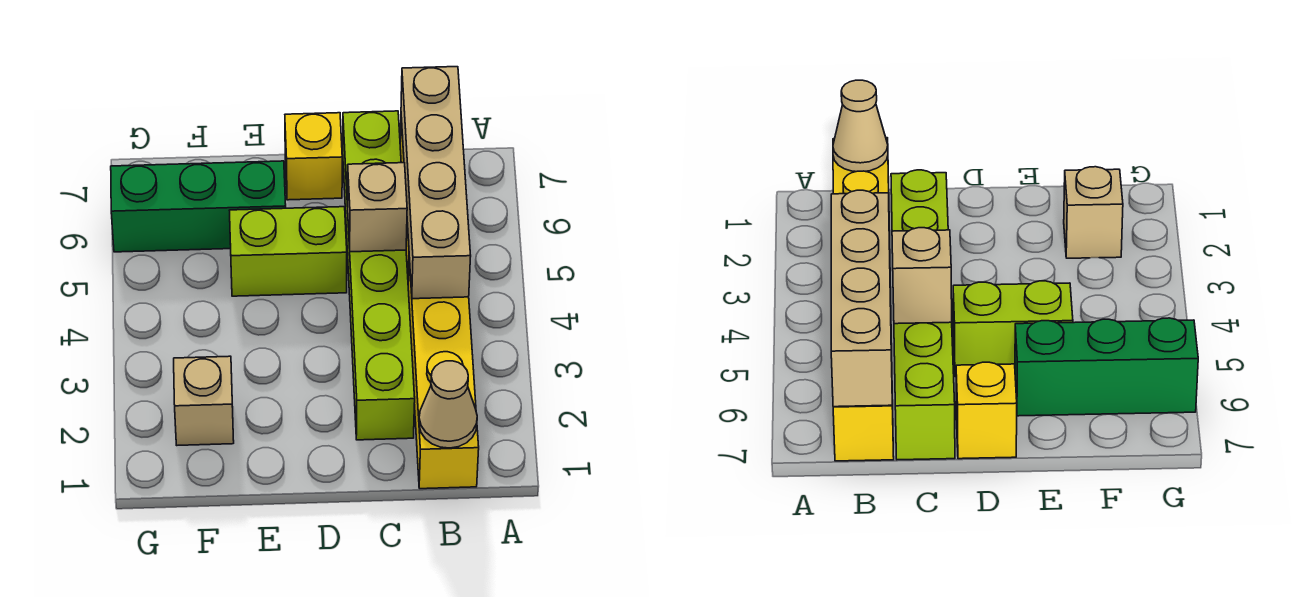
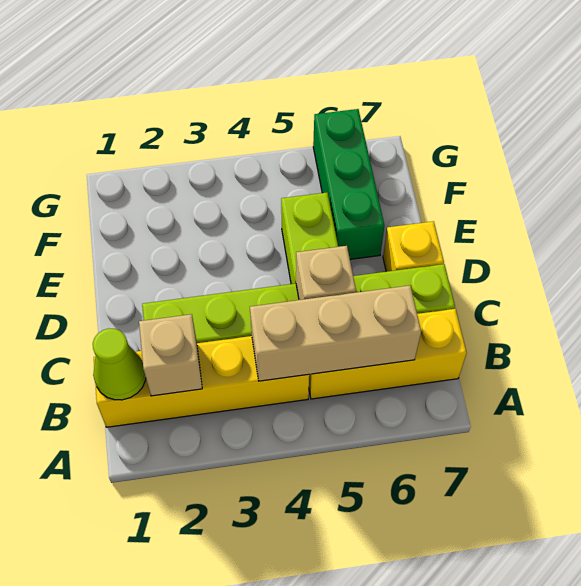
tan 1x1 cone [419,361,477,448] -> lime 1x1 cone [93,329,146,400]
tan 1x4 brick [401,67,471,299] -> tan 1x3 brick [250,285,421,381]
tan 1x1 brick [174,356,234,445] -> tan 1x1 brick moved to [139,314,202,396]

